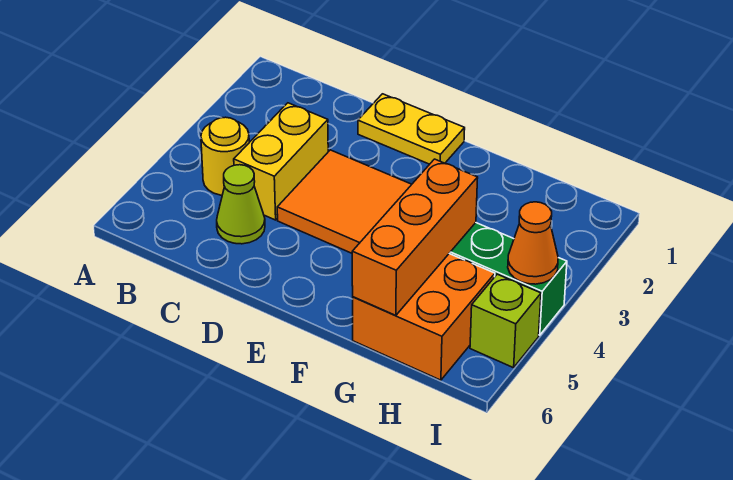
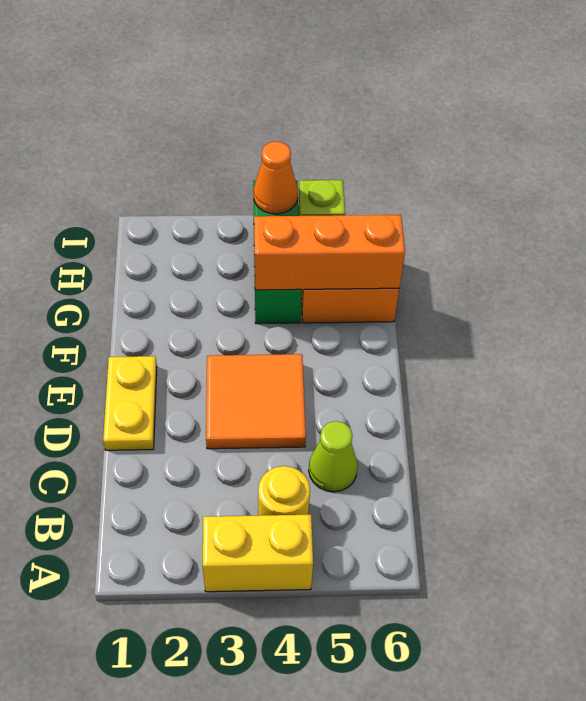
yellow 1x2 brick [234,103,328,220] -> yellow 1x2 brick moved to [203,515,313,592]

